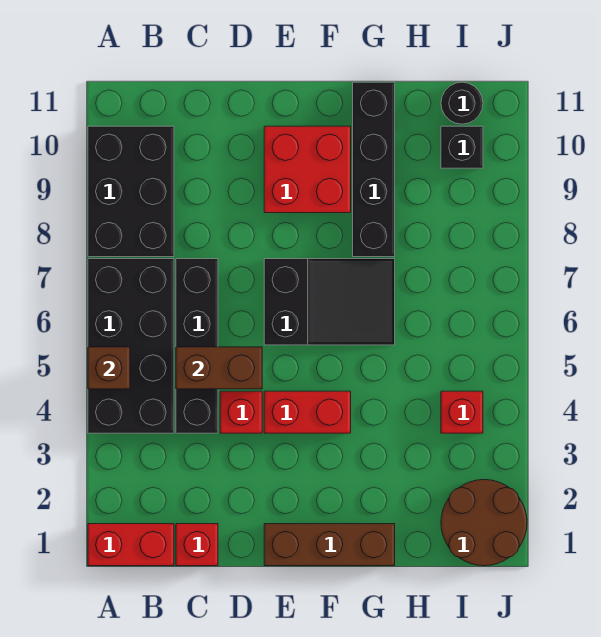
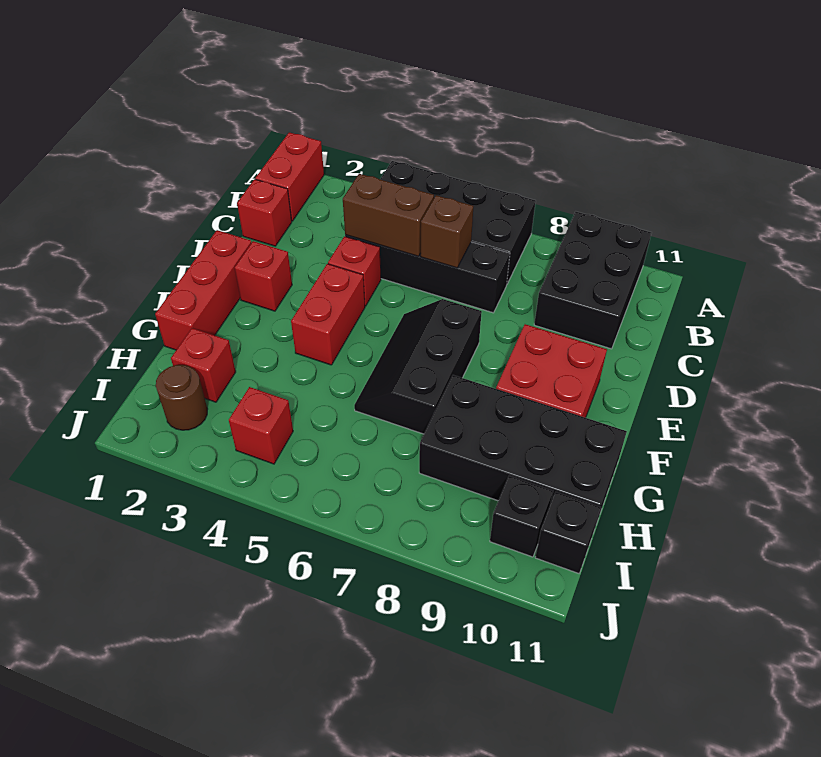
brown 1x1 brick [88,347,130,389] -> brown 1x1 brick moved to [421,195,473,268]
black 2x3 brick [88,126,174,257] -> black 2x3 brick turned to [534,212,651,349]
brown 1x2 brick [176,347,262,389] -> brown 1x2 brick turned to [343,174,434,256]
brown 1x3 brick [264,524,395,566] -> red 1x3 brick [155,230,252,350]
none -> red 1x1 brick [235,241,292,311]
black 2x3 slope [264,259,395,345] -> black 2x3 slope turned to [354,299,482,434]
black 1x4 brick [353,82,395,257] -> black 2x4 brick [419,375,627,527]
none -> red 1x1 brick [171,328,236,402]
brown 2x2 round brick [441,480,527,566] -> brown 1x1 round brick [156,365,208,430]
black 1x1 round brick [441,82,483,124] -> black 1x1 brick [535,492,601,573]

